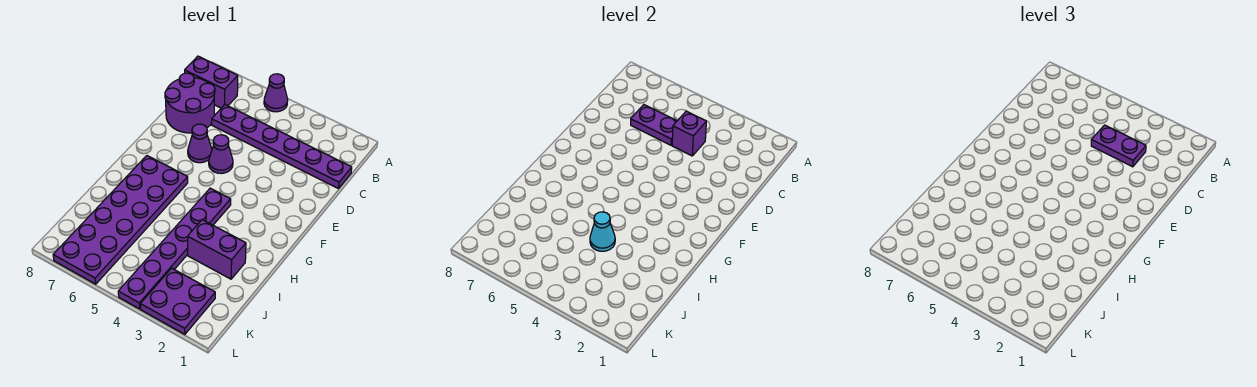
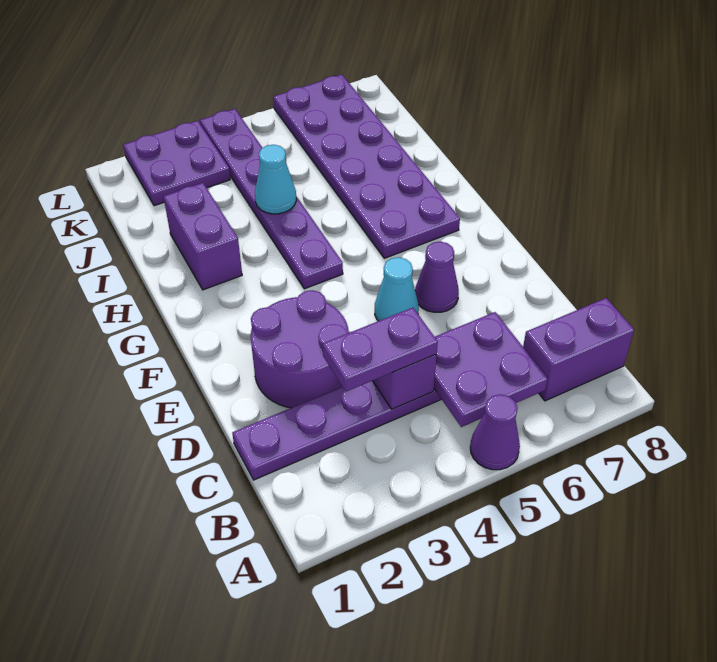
purple 1x2 plate [631,105,677,145] -> purple 2x2 plate [434,312,548,427]
purple 2x2 round brick [165,73,215,133] -> purple 2x2 round brick moved to [251,290,349,408]
purple 1x1 cone [209,135,233,174] -> cyan 1x1 cone [375,257,419,321]
purple 1x2 brick [187,220,246,279] -> purple 1x2 brick turned to [163,183,242,290]

